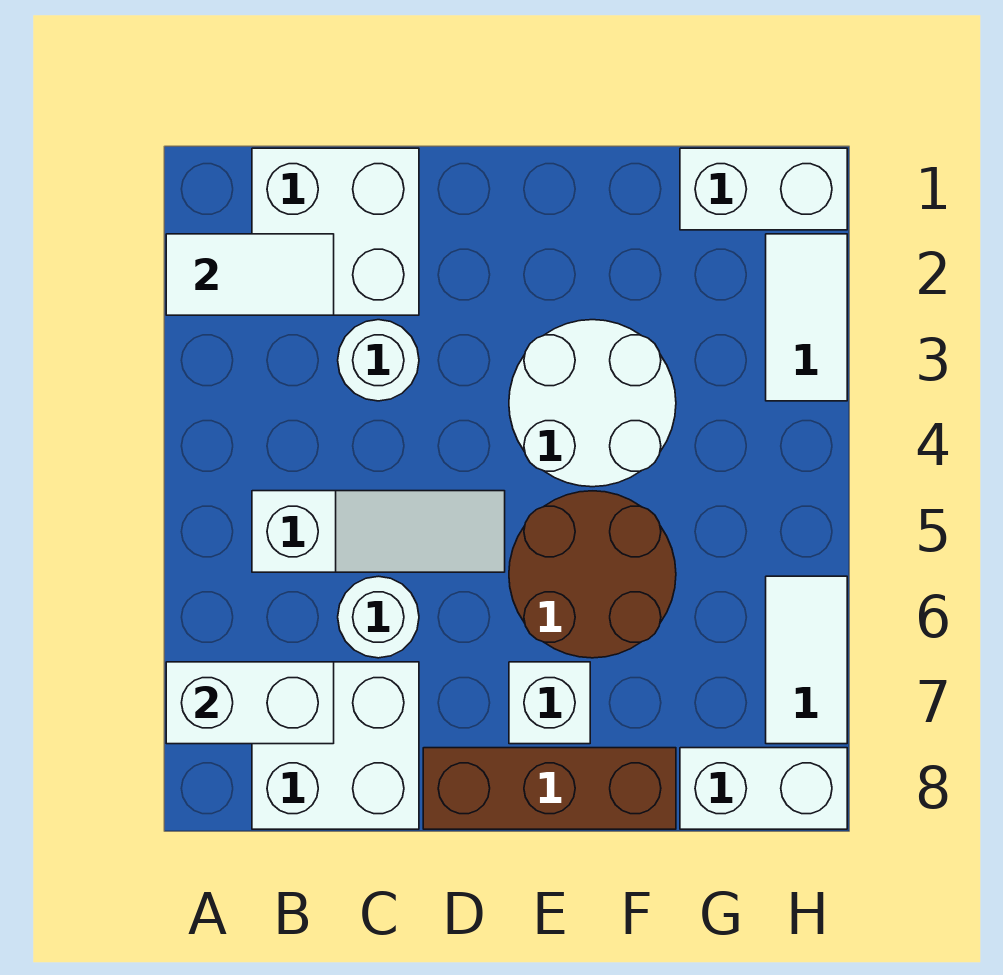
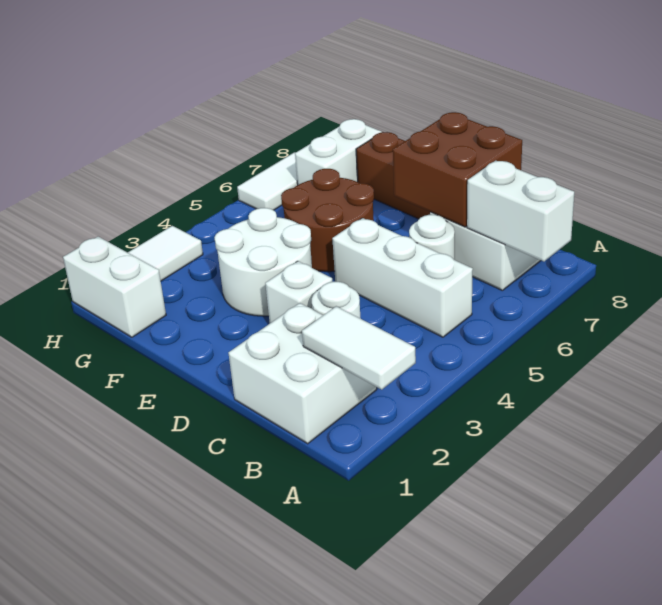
white 1x3 slope [252,491,505,572] -> white 1x3 brick [332,218,473,337]
none -> brown 2x2 brick [393,112,522,227]
white 1x1 brick [509,662,590,744] -> white 1x1 brick moved to [265,261,332,323]
white 1x2 brick [680,748,847,829] -> white 1x2 brick turned to [295,119,382,185]

